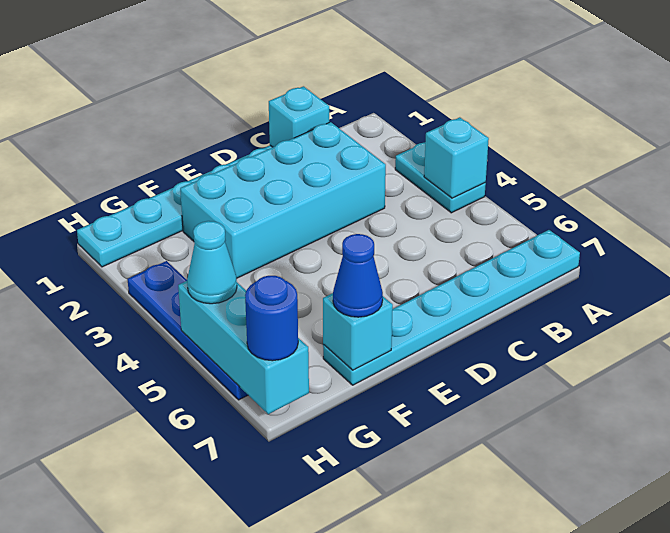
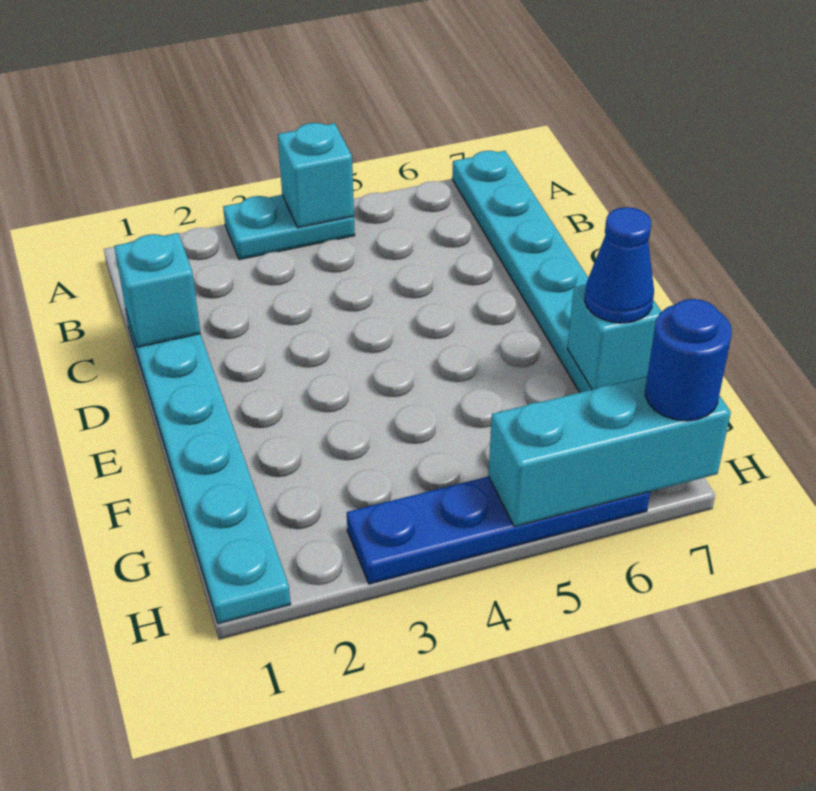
cyan 2x4 brick [180,122,386,278] -> none
cyan 1x1 cone [187,221,237,304] -> none

